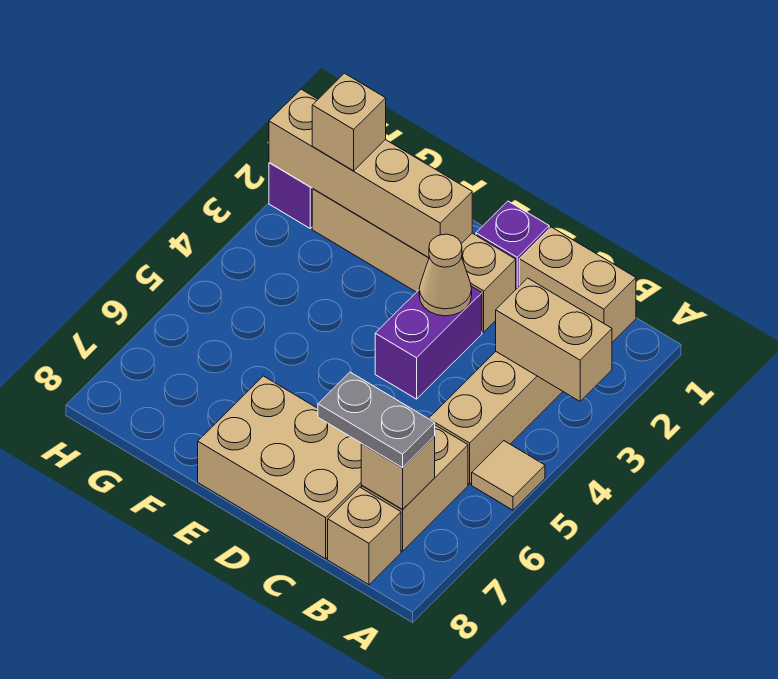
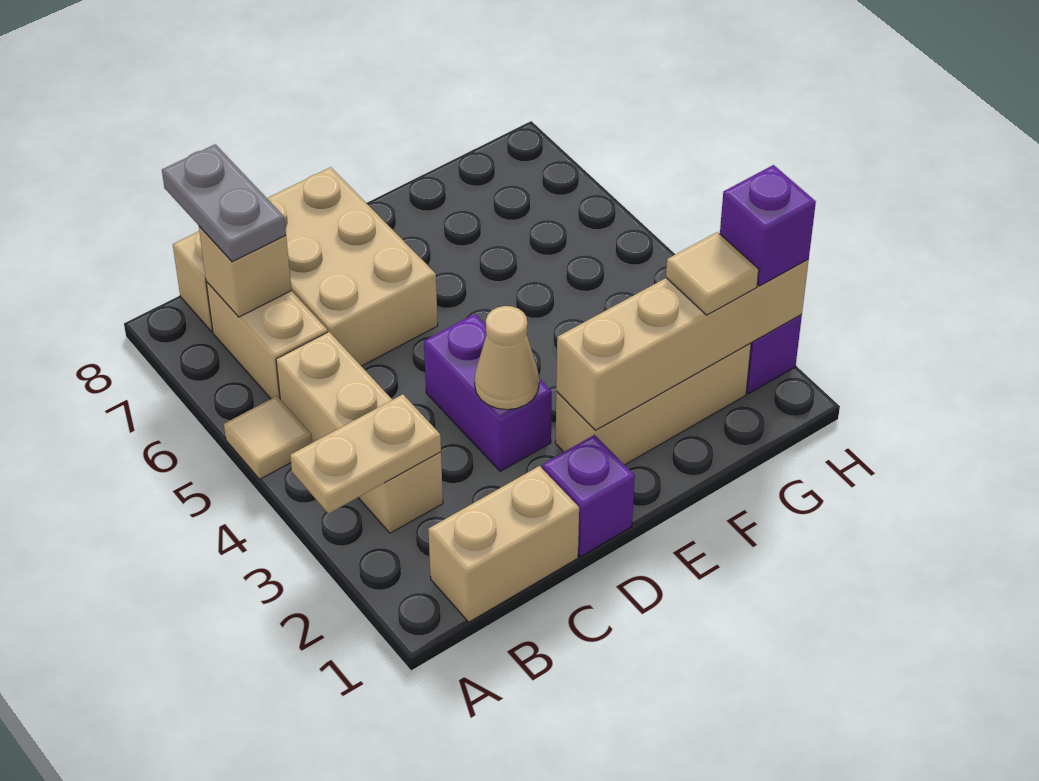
tan 1x2 brick [496,278,612,401] -> tan 1x2 plate [290,394,441,514]
grey 1x2 plate [318,372,435,468] -> grey 1x2 plate turned to [162,144,286,262]
tan 2x3 brick [198,376,362,559] -> tan 2x3 brick turned to [267,167,438,366]
tan 1x4 brick [312,189,516,332] -> tan 1x3 brick [555,343,751,465]
tan 1x1 brick [312,73,386,171] -> tan 1x1 tile [666,232,759,315]
none -> purple 1x1 brick [720,165,816,286]

